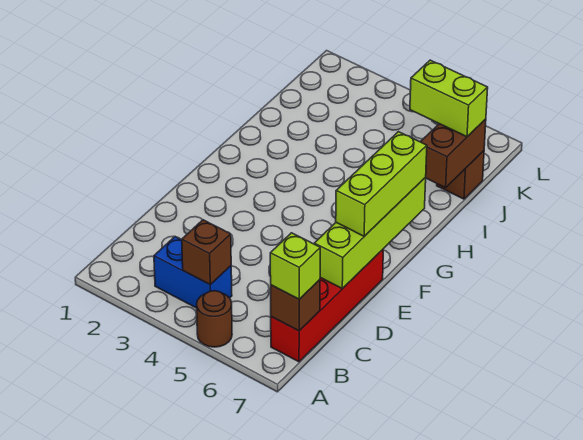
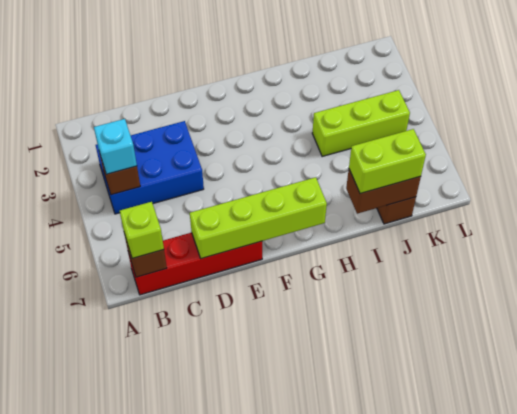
brown 1x1 round brick [197,291,232,347] -> none
blue 1x2 brick [154,237,232,308] -> blue 2x3 brick [96,121,204,214]
none -> cyan 1x1 brick [94,119,137,174]
lime 1x3 brick [336,132,427,236] -> lime 1x3 brick moved to [312,90,410,157]
lime 1x2 brick [410,60,488,137] -> lime 1x2 brick turned to [349,129,426,194]

